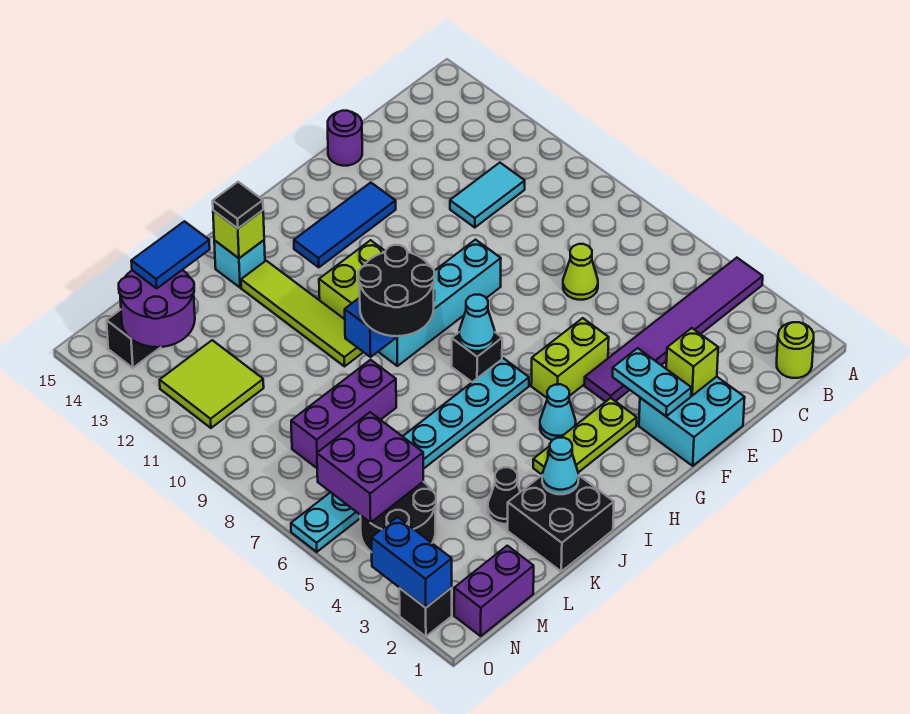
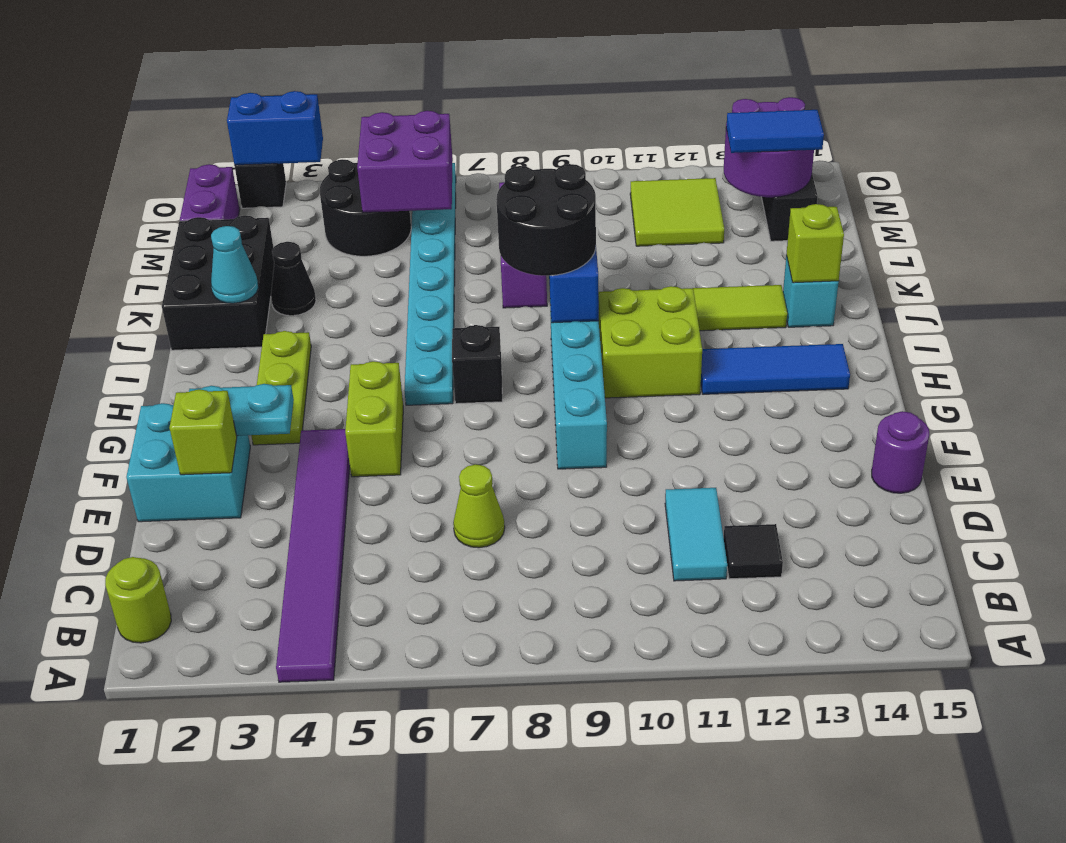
blue 1x3 tile [294,183,396,267] -> blue 1x3 tile turned to [701,344,850,394]
cyan 1x1 cone [540,384,576,440] -> none
cyan 1x1 cone [459,295,495,351] -> none
black 2x2 brick [508,475,614,571] -> black 2x3 brick [162,215,274,350]
black 1x1 tile [213,182,263,228] -> black 1x1 tile moved to [724,524,783,579]
blue 1x2 tile [131,221,210,288] -> blue 1x2 tile turned to [726,110,824,153]

